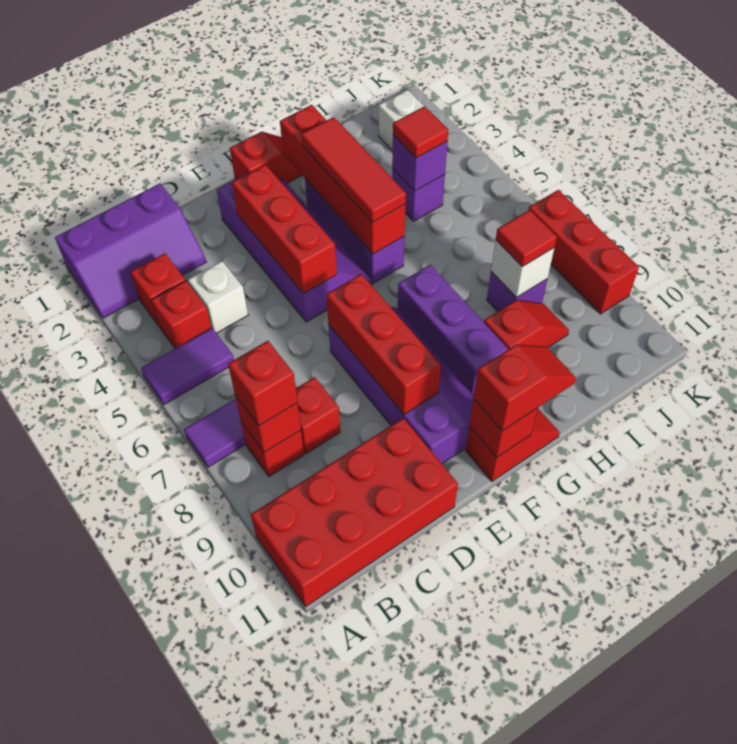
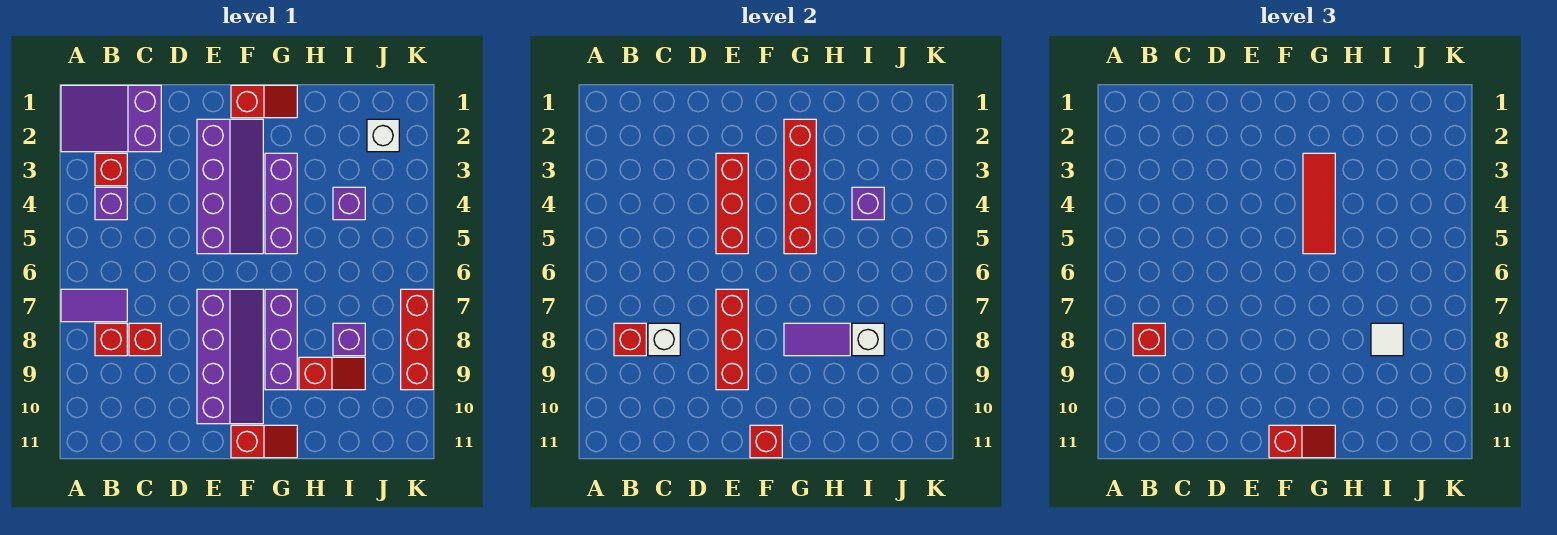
purple 2x3 slope [55,184,206,318] -> purple 2x3 slope turned to [61,85,161,152]
purple 1x2 tile [141,328,234,405] -> purple 1x2 tile moved to [784,323,850,356]
red 2x4 brick [251,418,458,607] -> none
red 1x1 brick [151,281,211,348] -> purple 1x1 brick [95,187,127,220]
white 1x1 brick [188,261,248,333] -> white 1x1 brick moved to [648,323,680,356]
red 1x1 tile [393,106,448,158] -> none
red 1x1 tile [496,210,557,267] -> white 1x1 tile [1371,323,1403,356]

